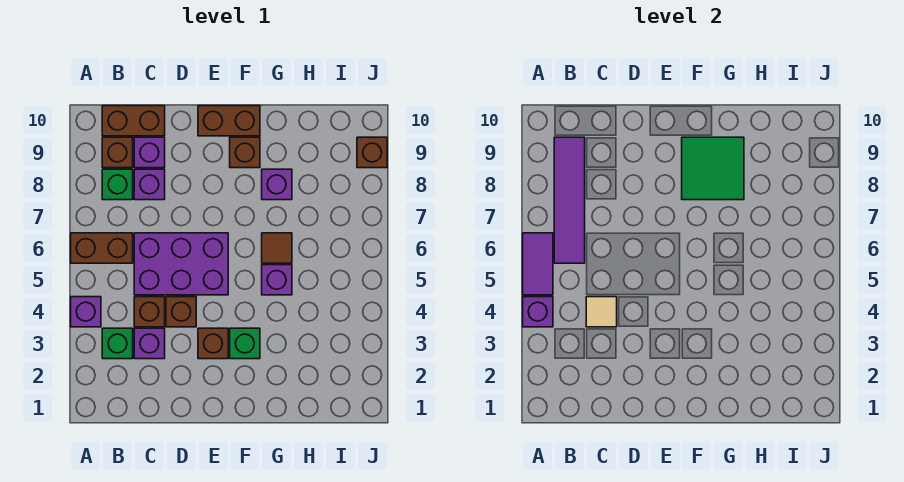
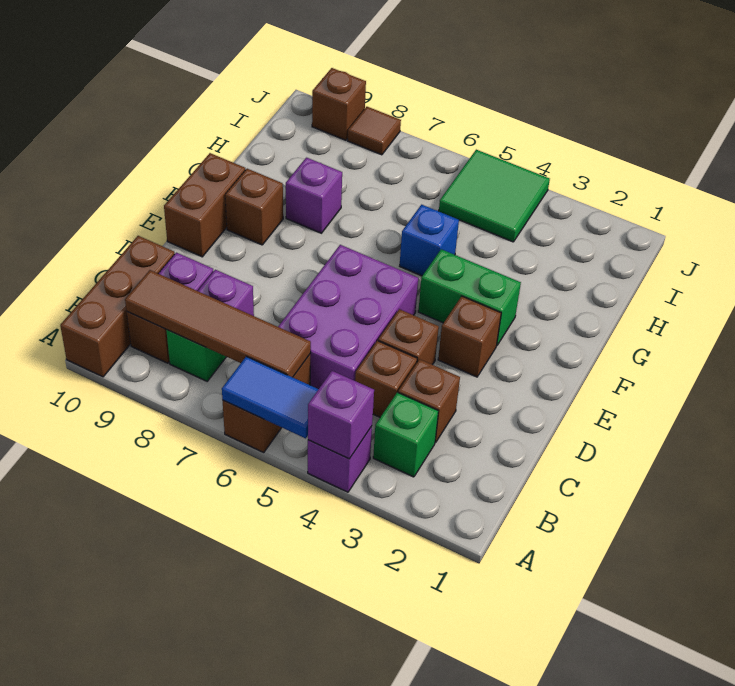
purple 1x2 tile [523,233,553,295] -> blue 1x2 tile [222,356,318,438]
purple 1x4 tile [554,137,585,263] -> brown 1x4 tile [125,270,311,377]
brown 1x2 brick [102,106,165,136] -> brown 1x3 brick [60,236,175,377]
purple 1x1 brick [134,328,165,359] -> brown 1x1 brick [398,359,460,442]
tan 1x1 tile [586,297,617,327] -> none
green 1x1 brick [230,328,260,359] -> green 1x2 brick [418,249,521,346]
green 2x2 tile [682,137,744,200] -> green 2x2 tile moved to [439,150,550,242]
purple 1x1 brick [262,265,292,295] -> blue 1x1 brick [400,205,459,276]
brown 1x1 tile [262,233,292,263] -> brown 1x1 tile moved to [348,107,401,155]

